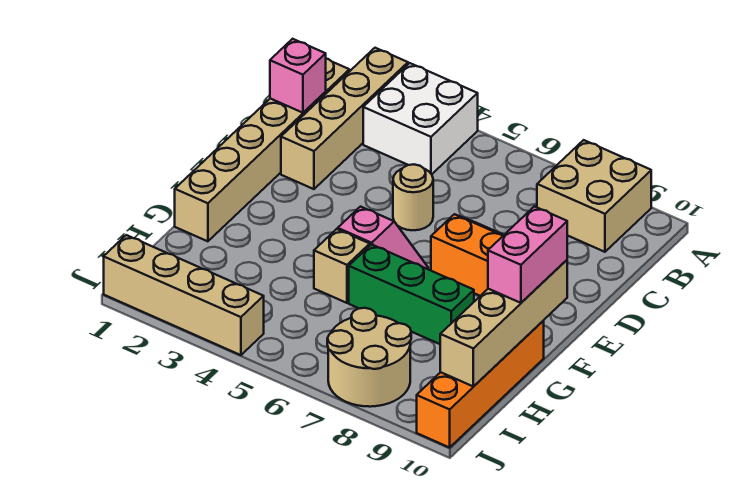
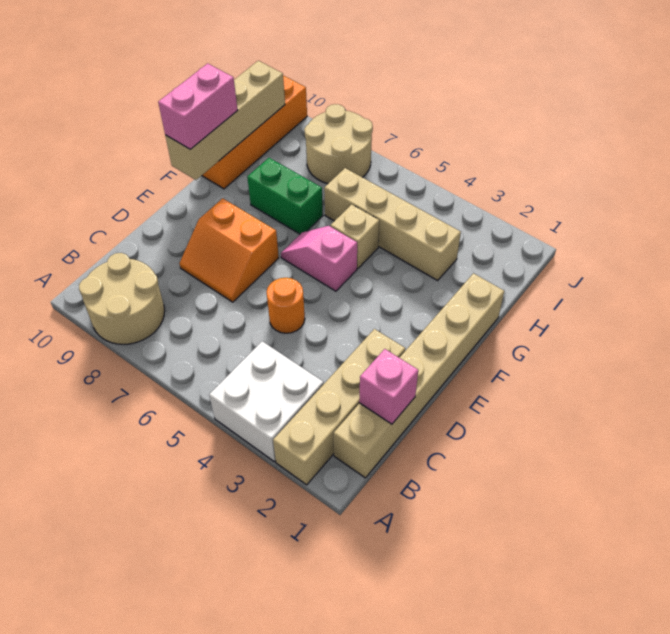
tan 2x2 brick [537,140,651,252] -> tan 2x2 round brick [79,253,165,344]
tan 1x1 round brick [393,164,433,230] -> orange 1x1 round brick [267,278,305,333]
green 1x3 brick [349,245,474,344] -> green 1x2 brick [247,158,323,234]
tan 1x4 brick [104,235,264,355] -> tan 1x4 brick moved to [324,168,461,280]

